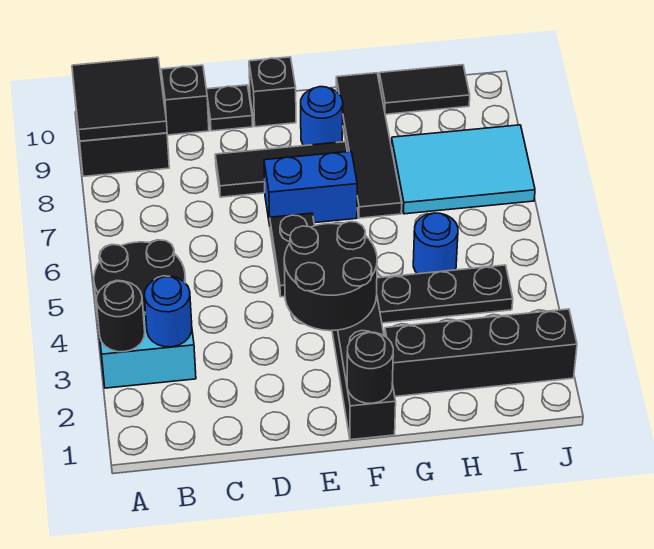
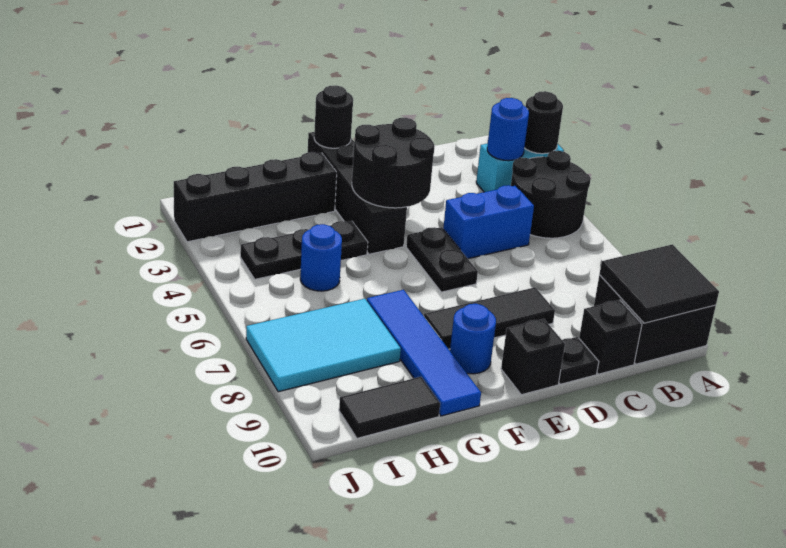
blue 1x2 brick [264,151,357,225] -> blue 1x2 brick moved to [443,185,534,259]
black 1x4 tile [336,73,402,218] -> blue 1x4 tile [367,290,481,416]

